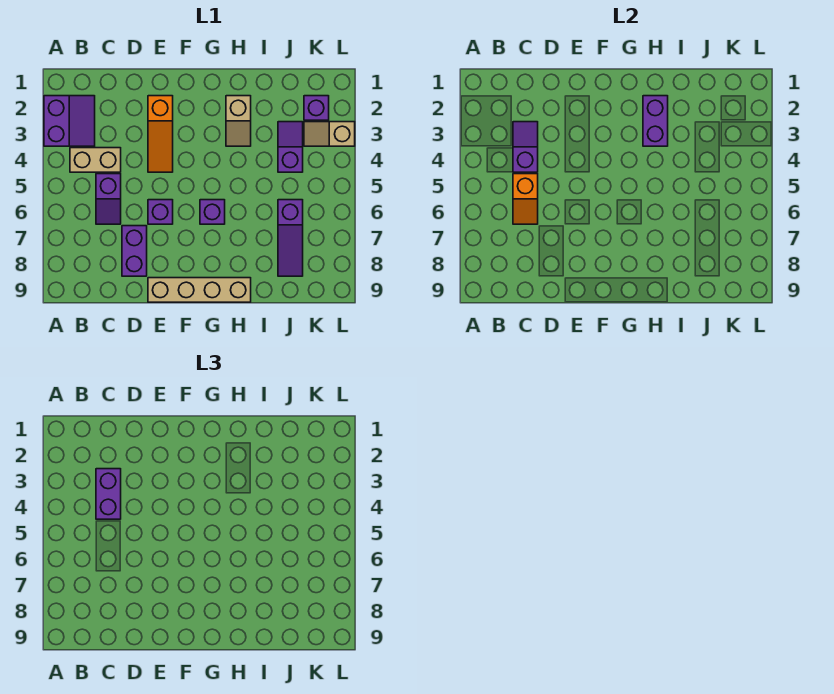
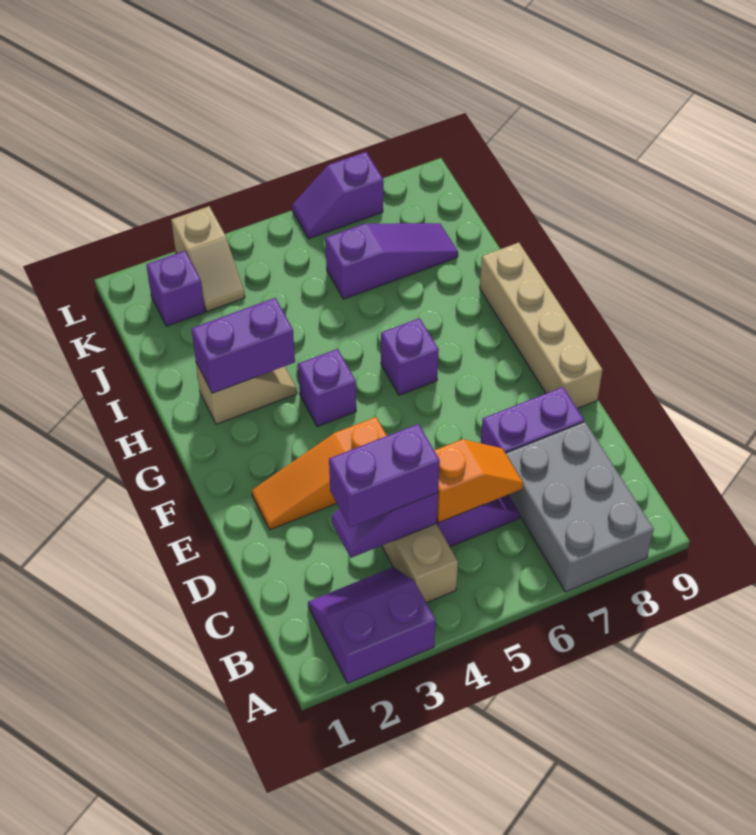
none -> grey 2x3 brick [506,422,654,592]
orange 1x3 slope [148,96,173,172] -> orange 1x3 slope turned to [252,417,387,530]
purple 1x1 brick [148,200,173,224] -> purple 1x1 brick moved to [298,349,356,427]
purple 1x2 slope [278,122,303,172] -> purple 1x2 slope moved to [292,152,383,239]

